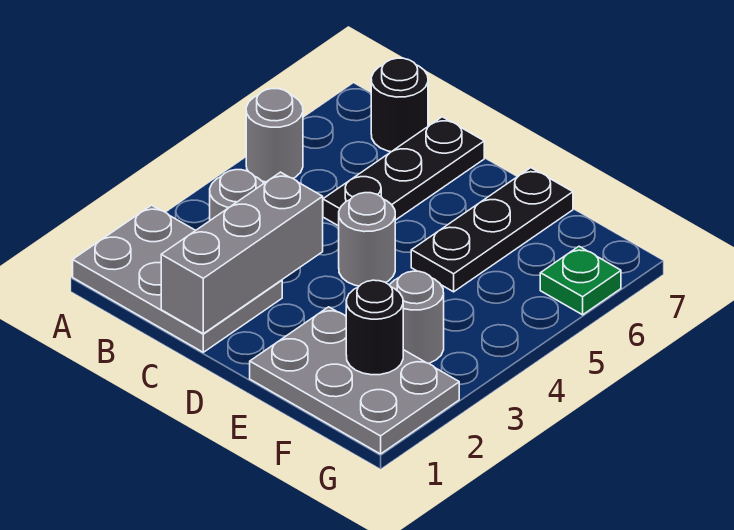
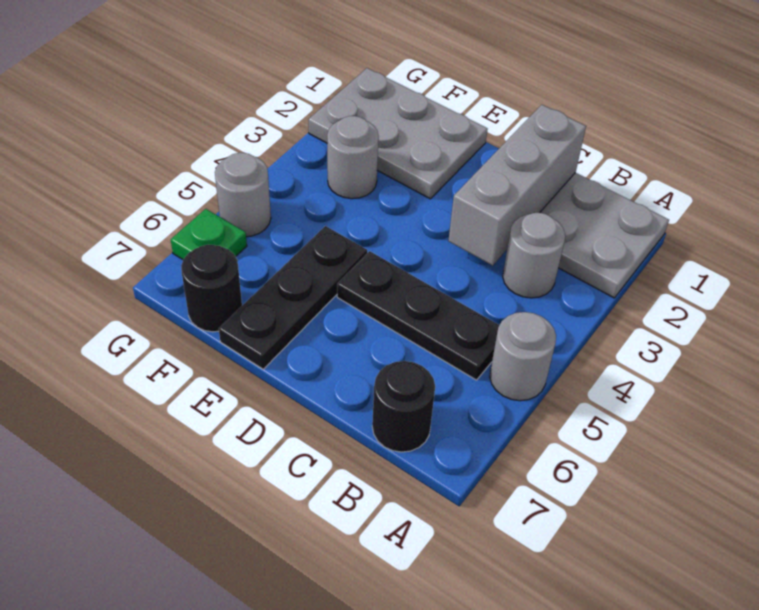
black 1x3 plate [323,117,484,226] -> black 1x3 plate turned to [337,251,499,380]
grey 1x1 round brick [339,193,395,286] -> grey 1x1 round brick moved to [215,153,271,237]
black 1x1 round brick [346,280,403,375] -> black 1x1 round brick moved to [181,245,242,332]

